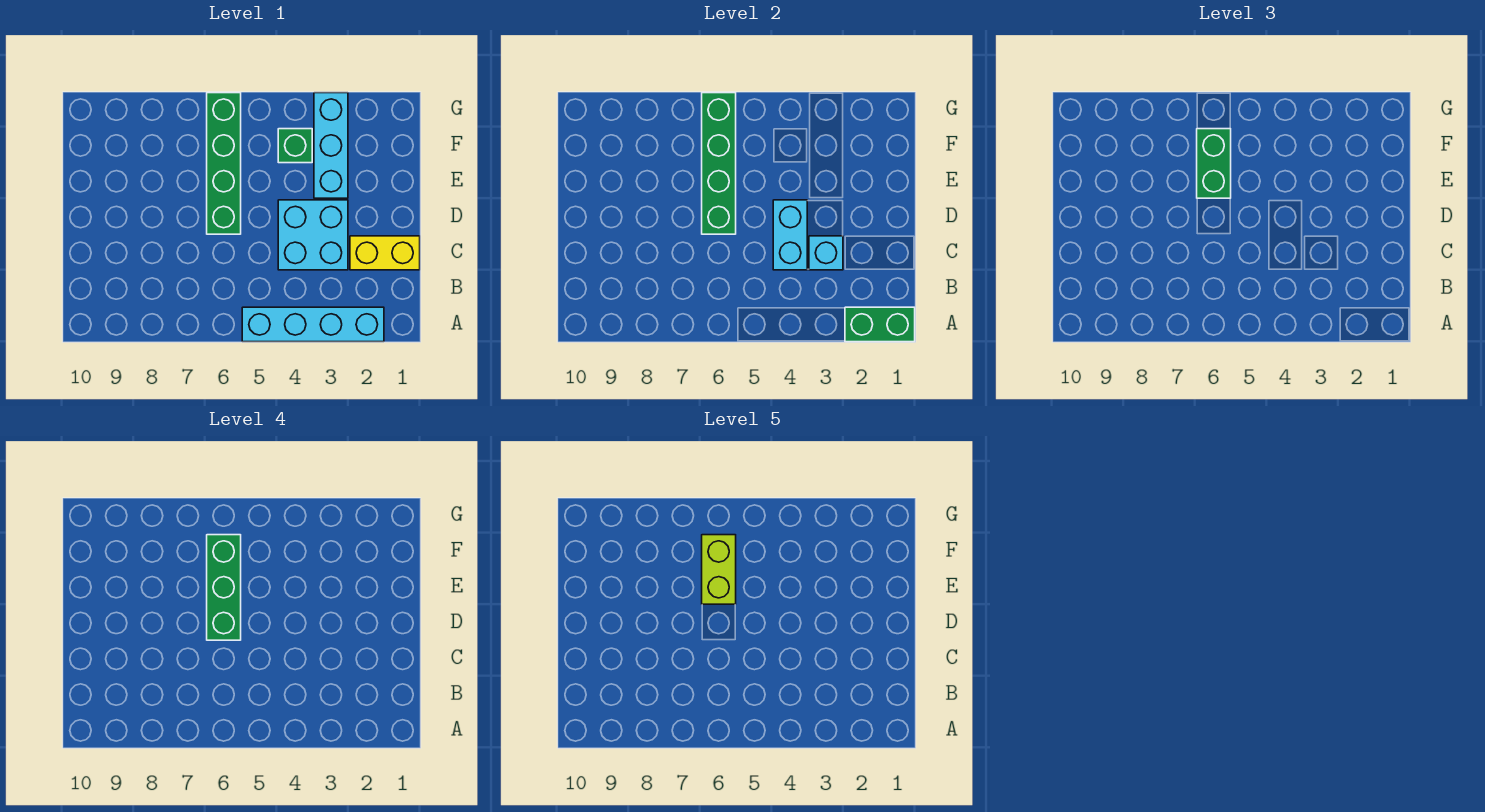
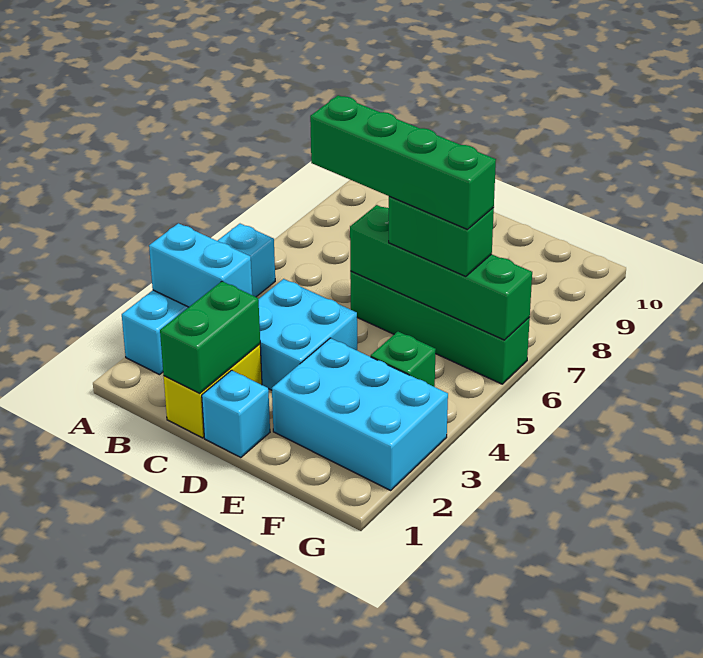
green 1x2 brick [845,307,915,342] -> green 1x2 brick moved to [160,281,260,393]
cyan 1x1 brick [809,236,843,270] -> cyan 1x1 brick moved to [202,370,270,458]
cyan 1x2 brick [773,200,807,270] -> cyan 1x2 brick moved to [149,223,252,307]
green 1x3 brick [207,535,241,640] -> green 1x4 brick [310,95,496,229]
cyan 1x3 brick [314,93,348,198] -> cyan 2x3 brick [272,338,448,490]
lime 1x2 brick [702,535,736,604] -> none

